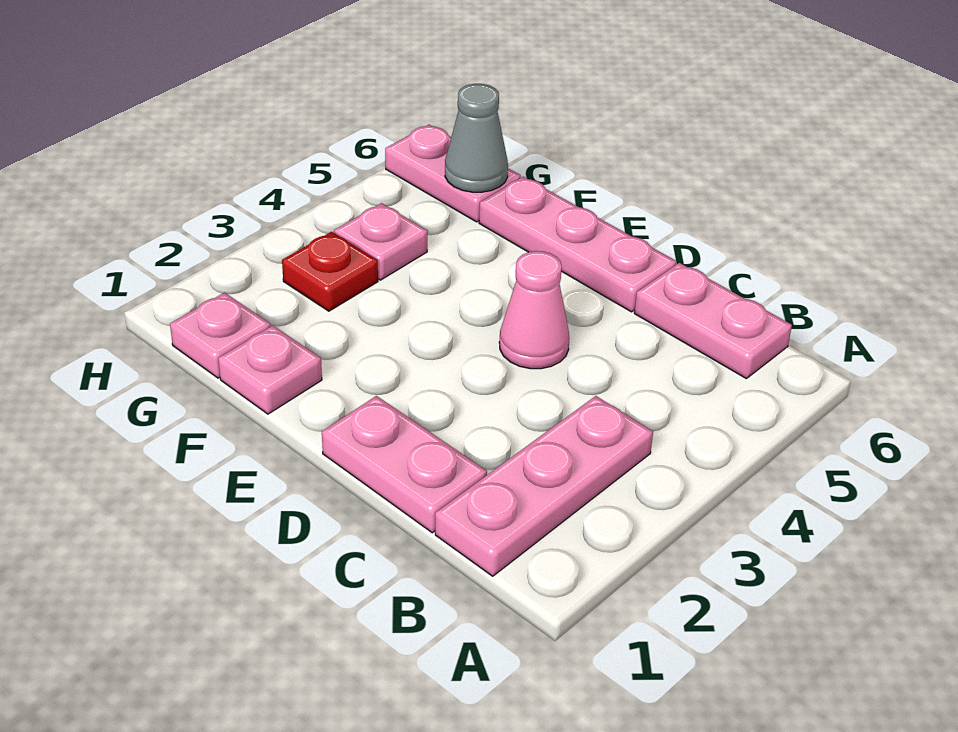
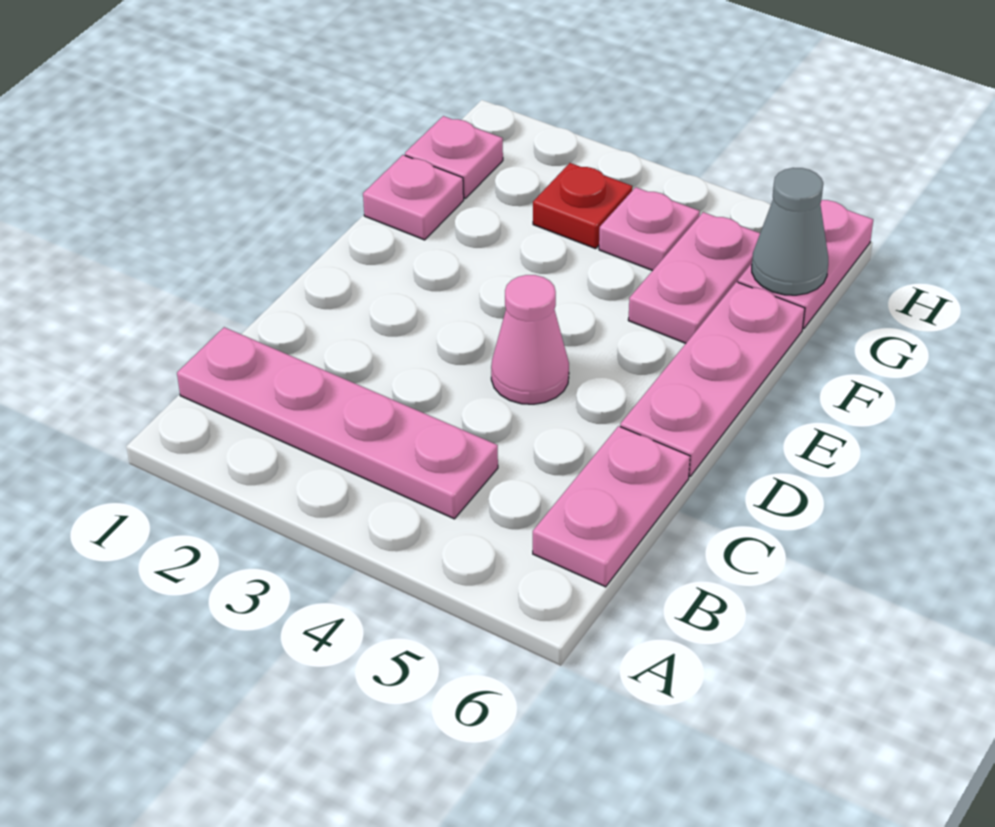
pink 1x3 plate [435,396,653,576] -> pink 1x4 plate [177,327,498,519]
pink 1x2 plate [322,396,487,533] -> pink 1x2 plate moved to [628,212,760,343]

